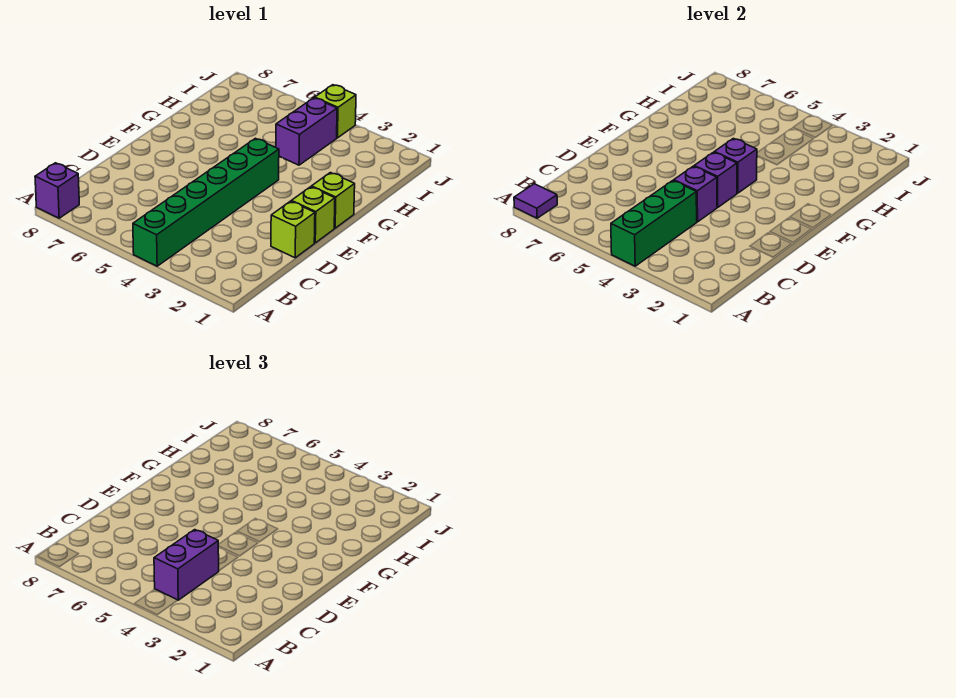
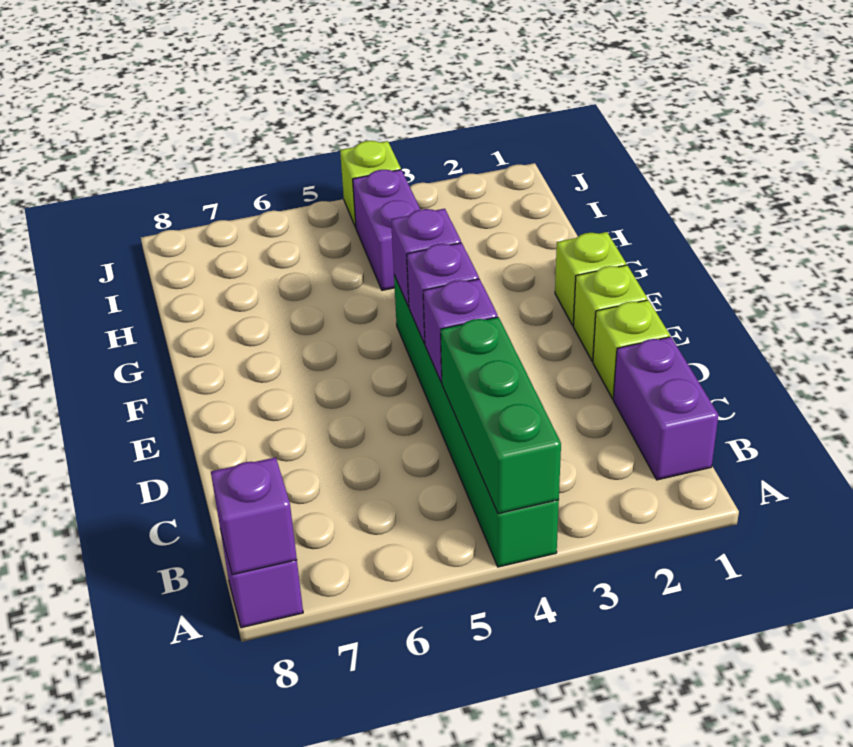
purple 1x1 tile [514,184,557,218] -> purple 1x1 brick [211,457,297,575]
purple 1x2 brick [154,530,219,600] -> purple 1x2 brick moved to [613,337,718,480]

